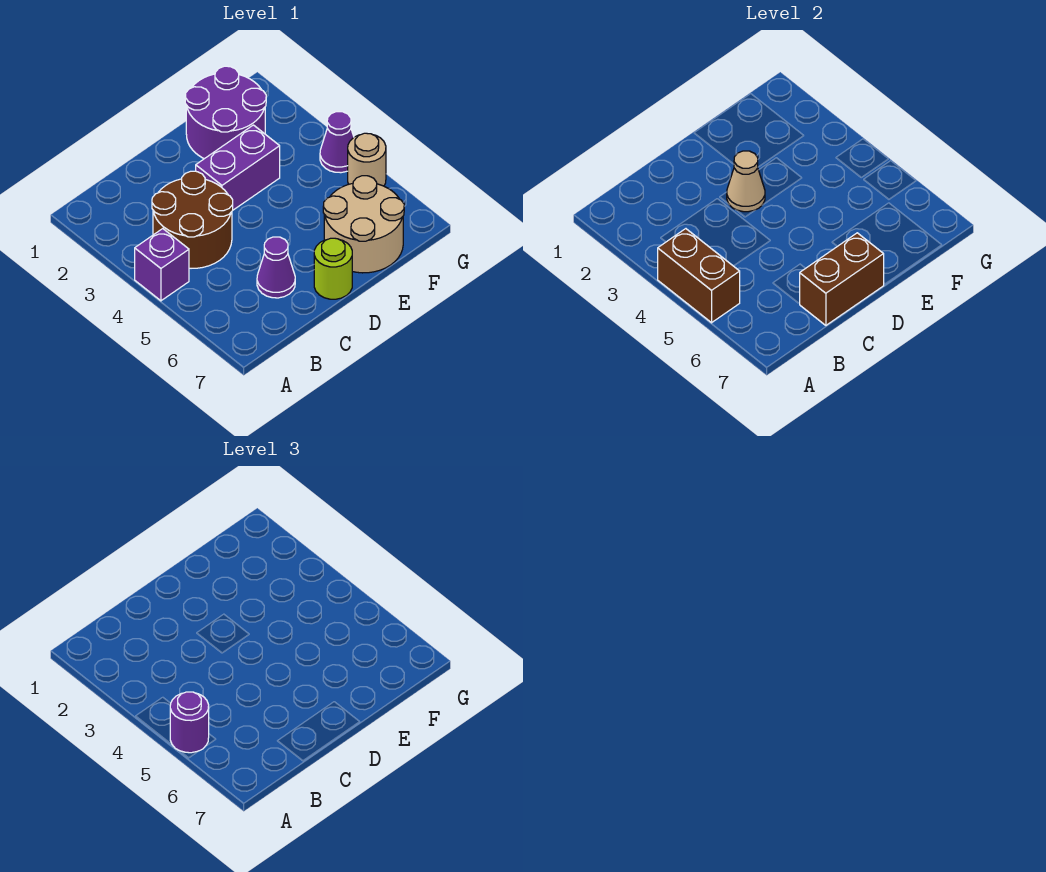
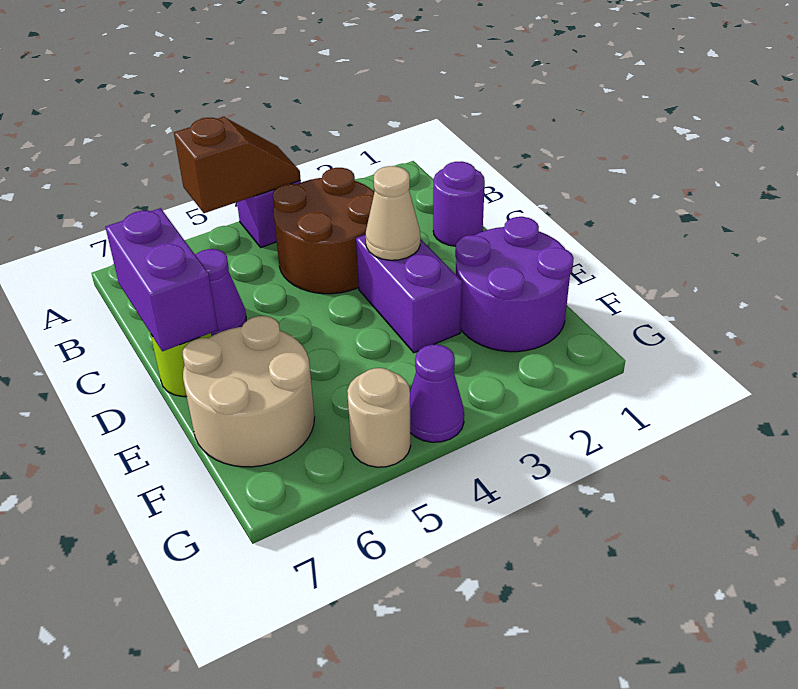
brown 1x2 brick [658,229,740,323] -> brown 1x2 slope [174,117,301,213]
purple 1x1 round brick [170,692,209,753] -> purple 1x1 round brick moved to [433,161,485,246]
brown 1x2 brick [800,233,884,325] -> purple 1x2 brick [105,208,218,351]

